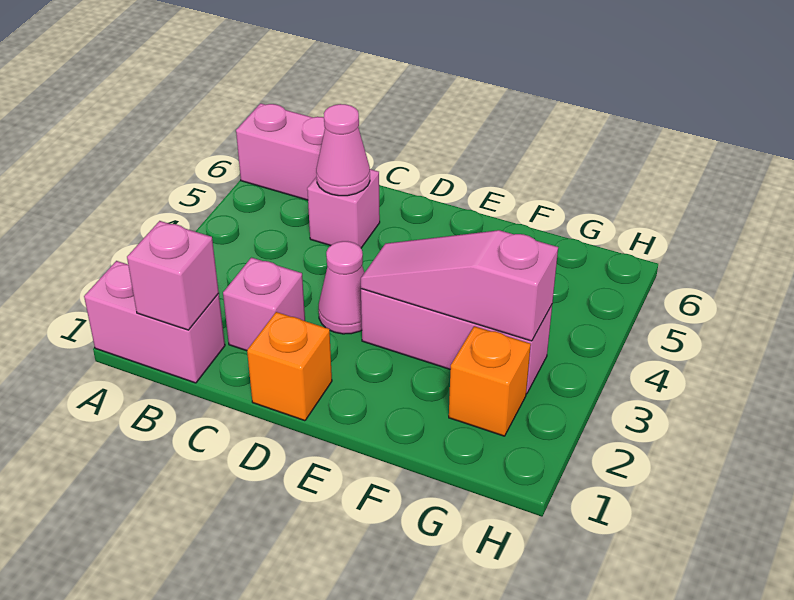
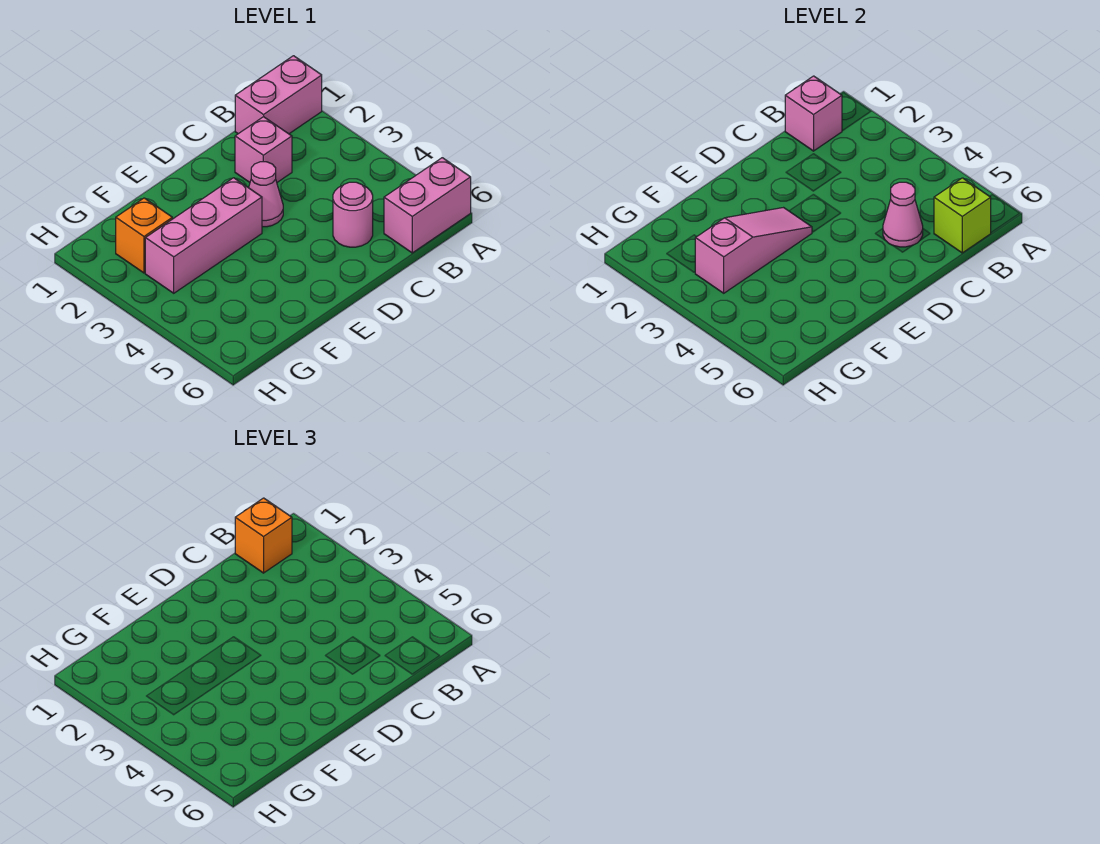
none -> lime 1x1 brick [934,178,991,253]
pink 1x1 brick [307,169,380,248] -> pink 1x1 round brick [333,182,373,247]
orange 1x1 brick [247,312,332,421] -> orange 1x1 brick moved to [235,498,292,573]

